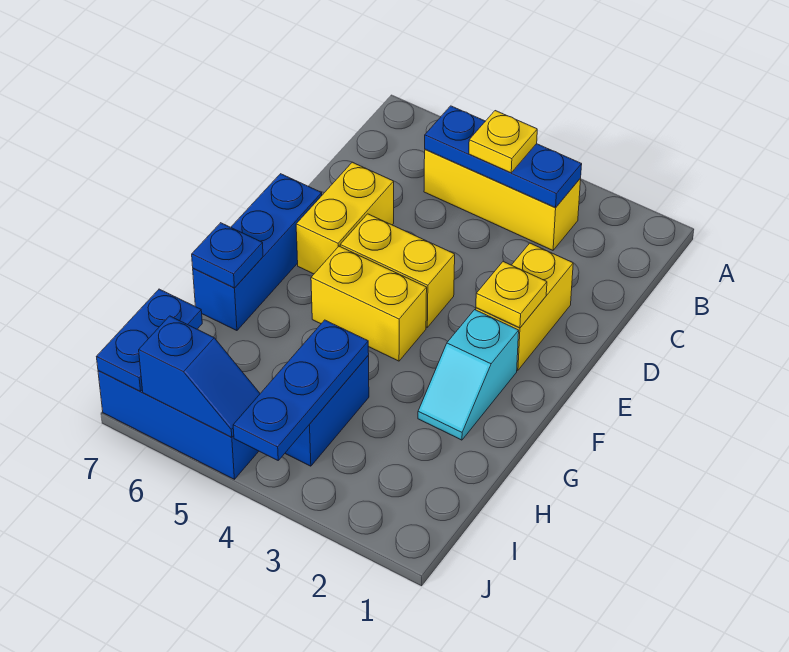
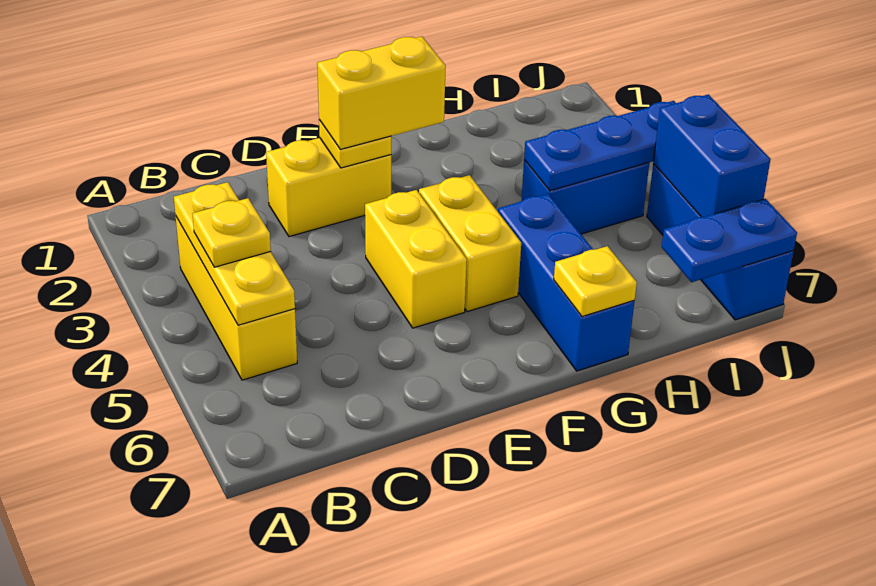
blue 1x3 plate [425,106,582,208] -> yellow 1x3 plate [174,182,295,325]
yellow 1x2 brick [296,162,394,274] -> yellow 1x2 brick moved to [317,36,446,149]
blue 1x3 brick [193,174,322,331] -> blue 1x3 brick turned to [498,194,634,371]
cyan 1x2 slope [418,310,519,440] -> none
blue 1x1 plate [192,223,263,288] -> yellow 1x1 plate [554,246,637,317]
blue 1x2 slope [139,316,260,438] -> blue 1x2 brick [653,94,771,217]

